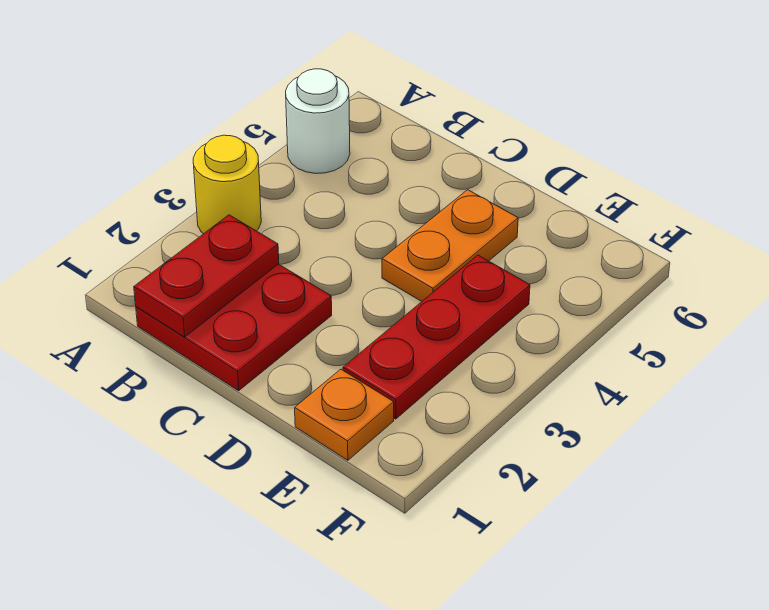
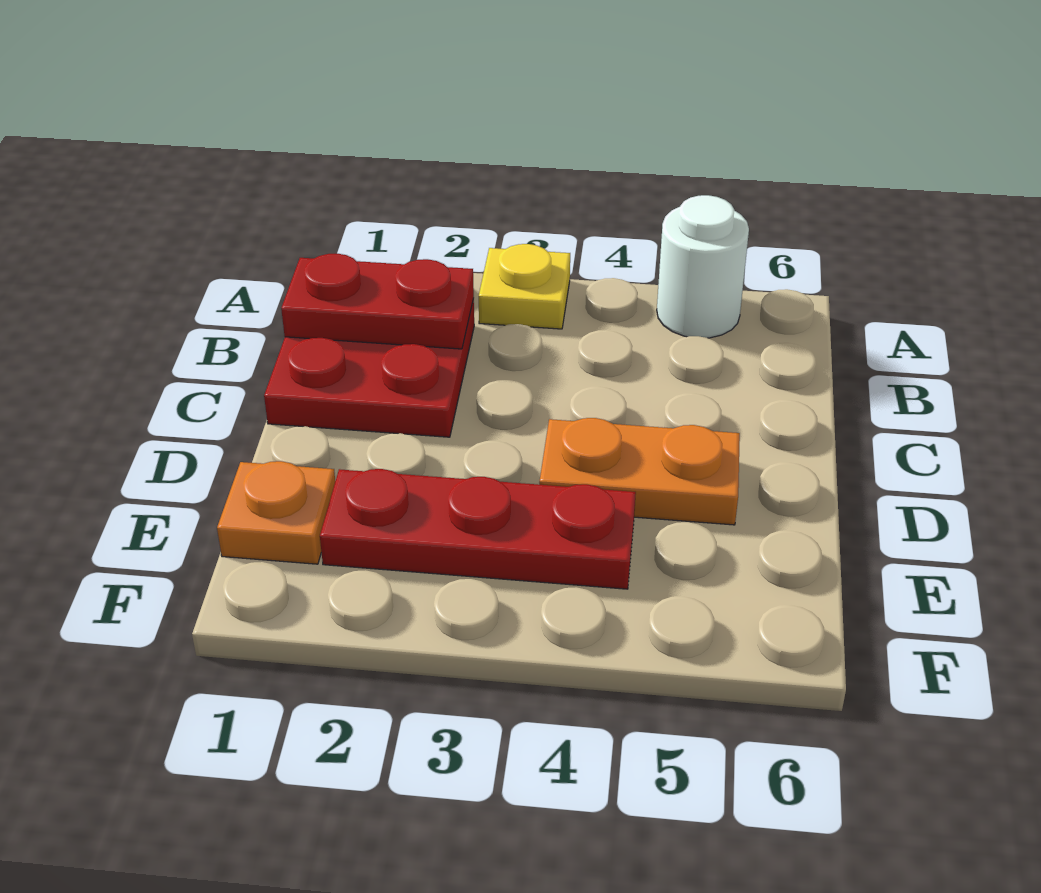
yellow 1x1 round brick [193,135,261,234] -> yellow 1x1 plate [479,244,570,329]

